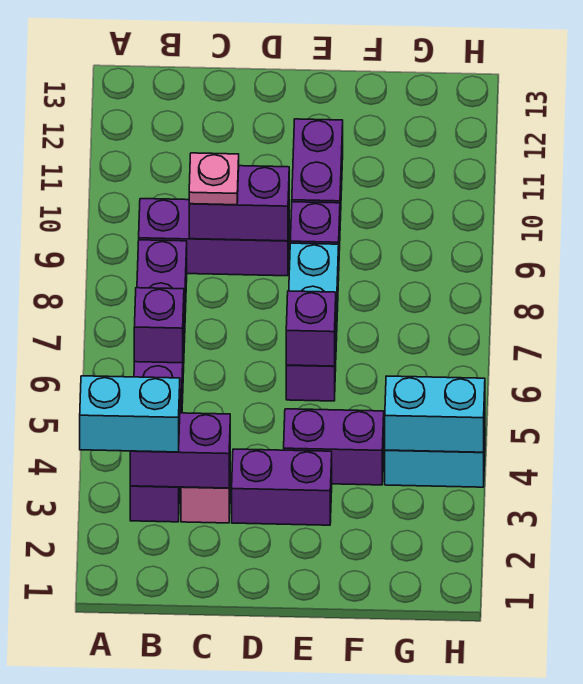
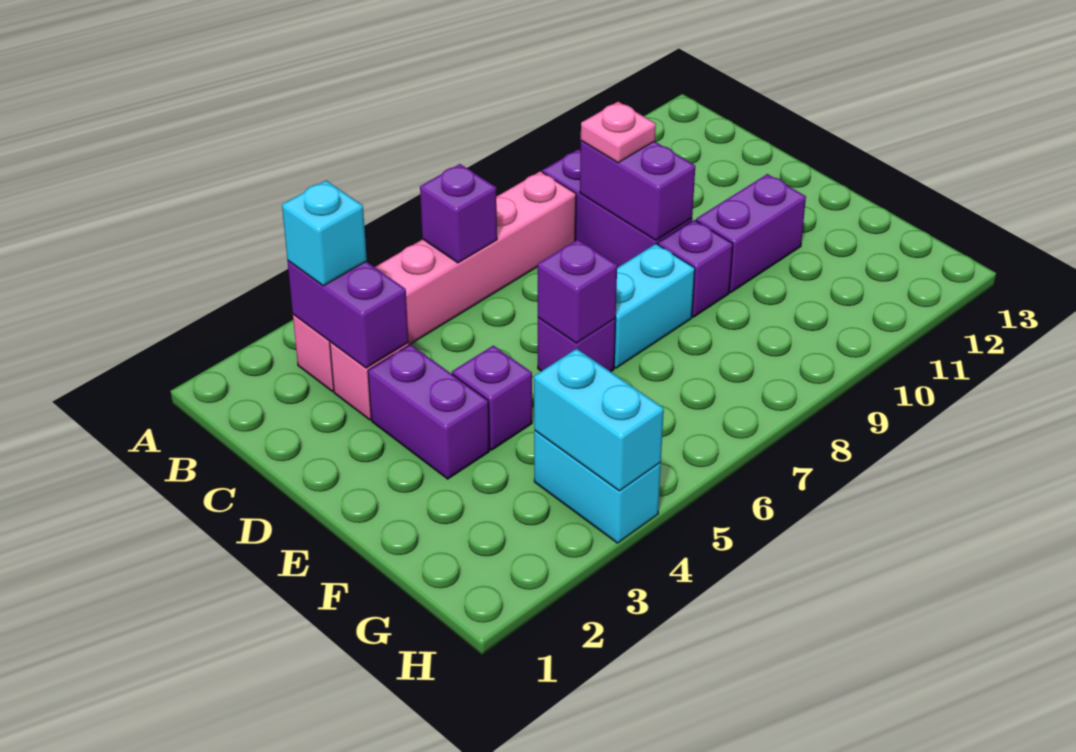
cyan 1x2 brick [80,376,180,452] -> cyan 1x1 brick [282,181,367,286]
purple 1x6 brick [130,240,187,522] -> pink 1x6 brick [293,171,576,392]
purple 1x2 brick [284,409,384,485] -> purple 1x1 brick [452,346,532,450]

